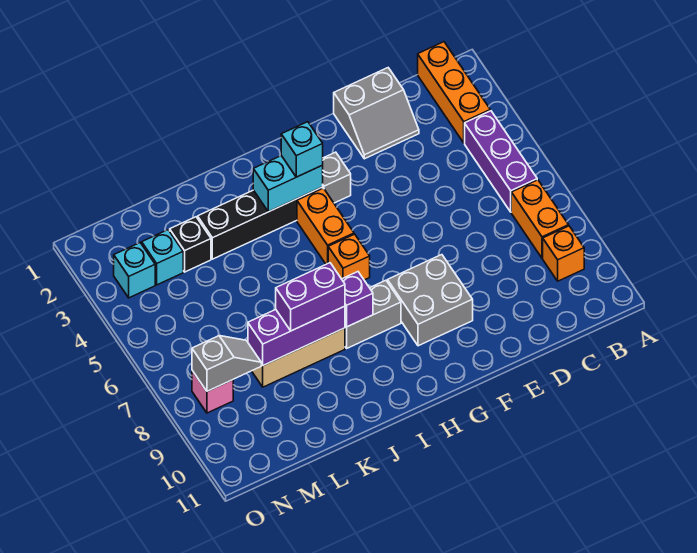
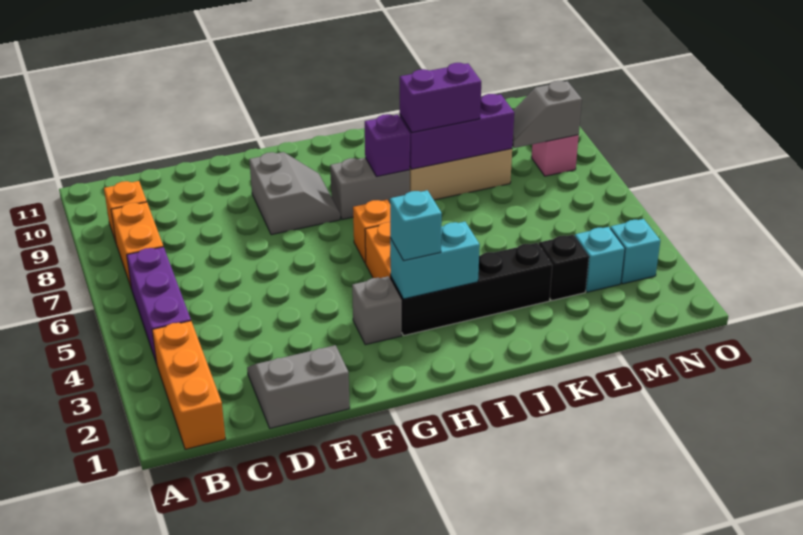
grey 2x2 brick [387,255,473,346] -> grey 2x2 slope [249,152,340,235]

